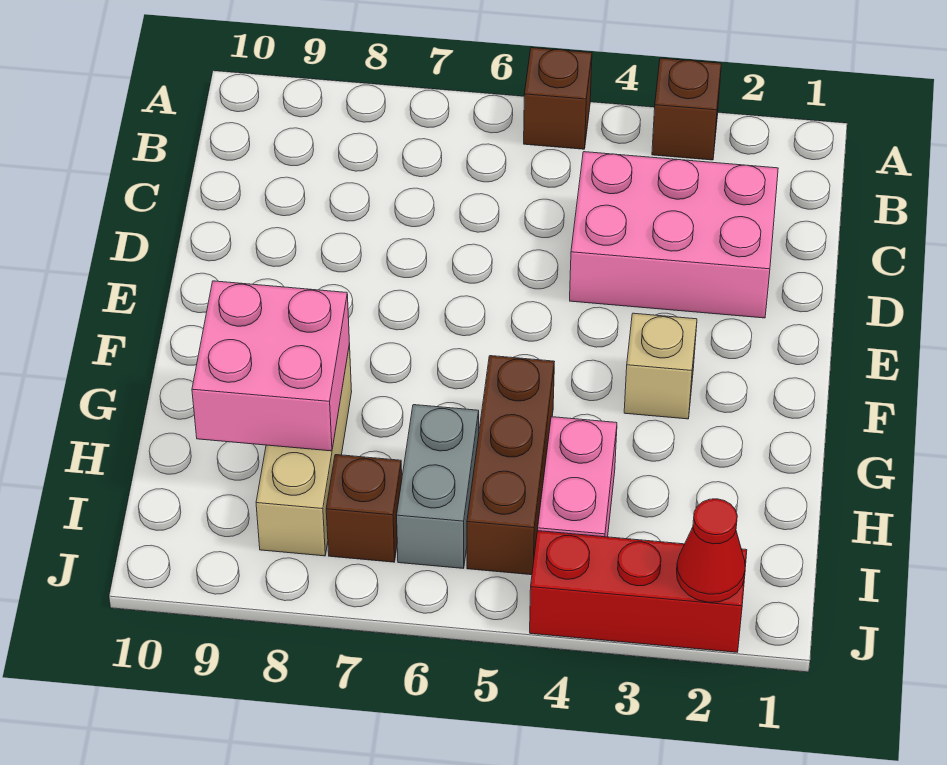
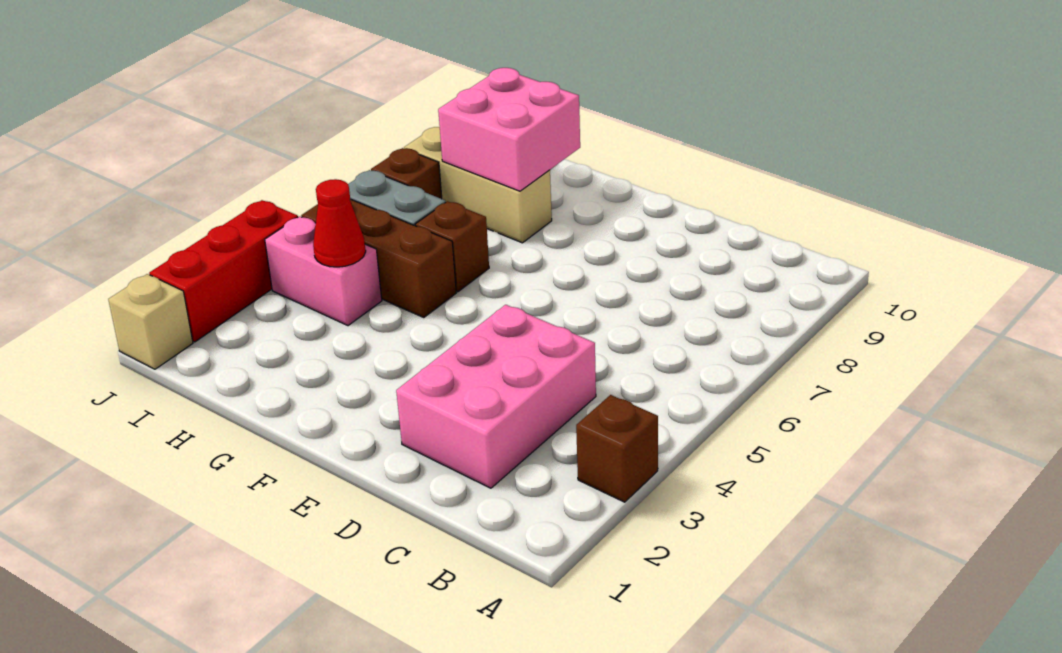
brown 1x1 brick [524,48,592,149] -> brown 1x1 brick moved to [415,201,489,292]
tan 1x1 brick [624,313,697,419] -> tan 1x1 brick moved to [108,274,193,369]
red 1x1 cone [677,499,745,602] -> red 1x1 cone moved to [313,179,366,267]

